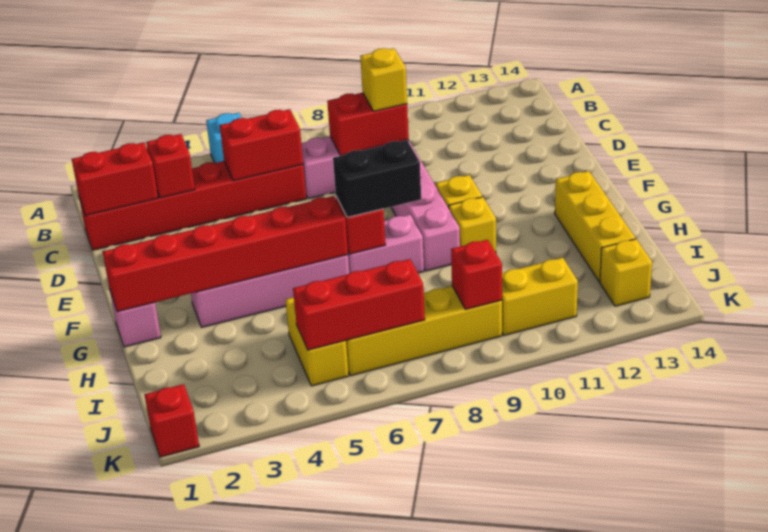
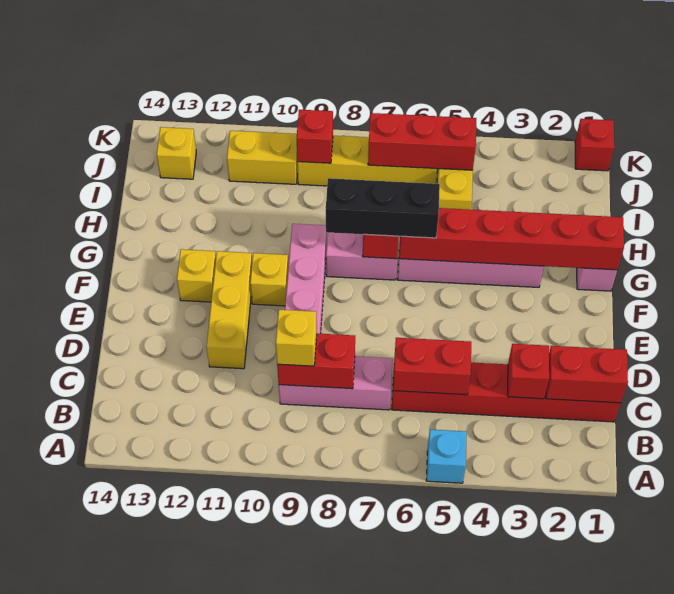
black 1x2 brick [333,140,421,217] -> black 1x3 brick [326,178,440,238]
yellow 1x1 brick [449,197,496,252] -> yellow 1x1 brick moved to [177,249,216,302]
yellow 1x3 brick [555,171,635,282] -> yellow 1x3 brick moved to [206,251,252,369]

